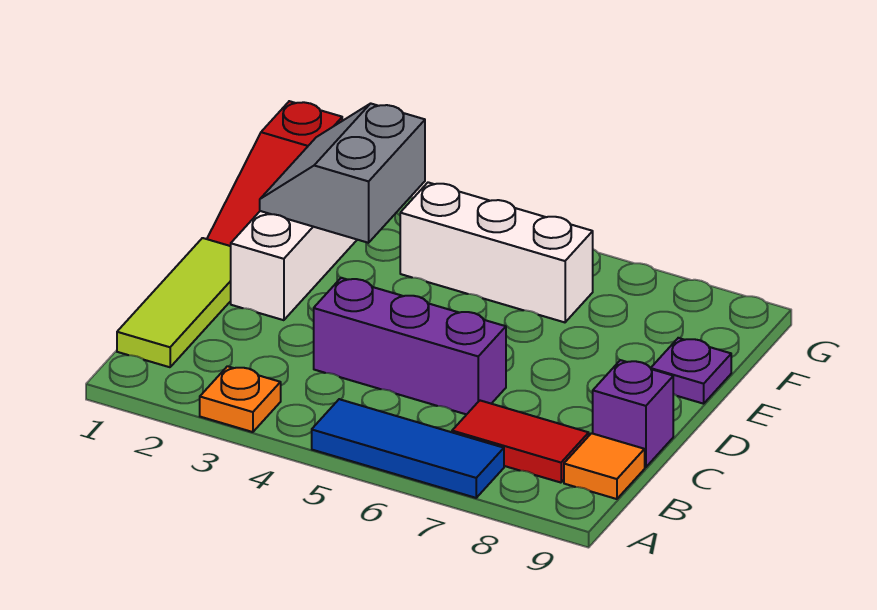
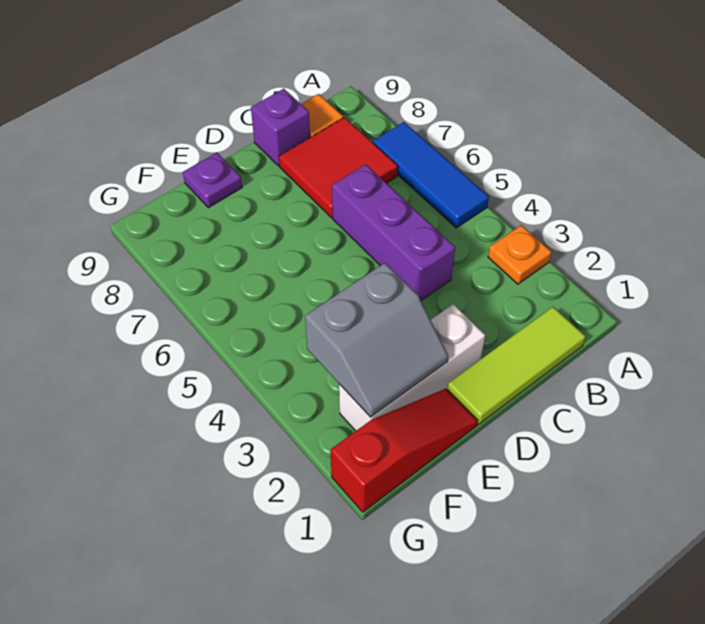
red 1x2 tile [452,400,589,483] -> red 2x2 tile [279,118,398,218]
white 1x3 brick [400,182,593,322] -> none

